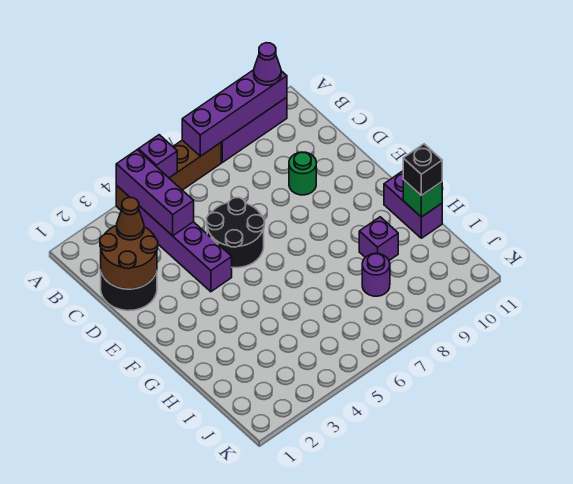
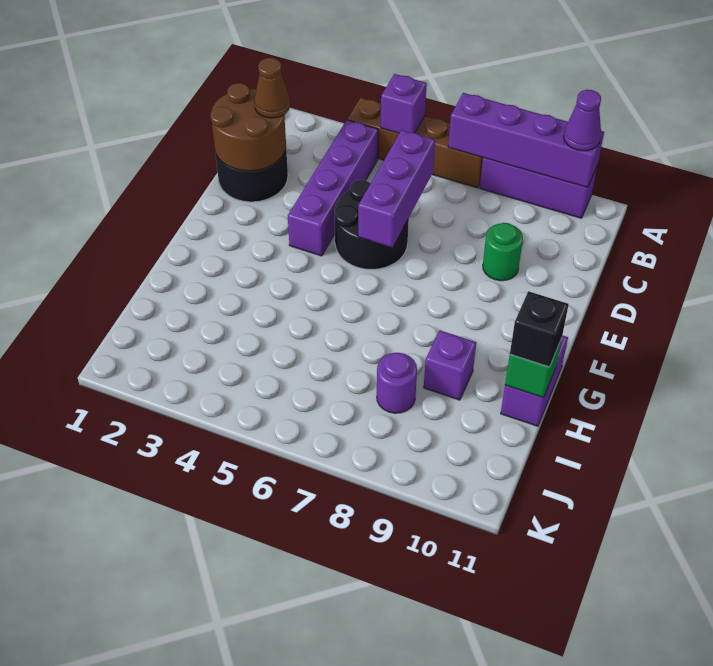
purple 1x3 brick [116,150,194,236] -> purple 1x3 brick moved to [358,130,435,247]

